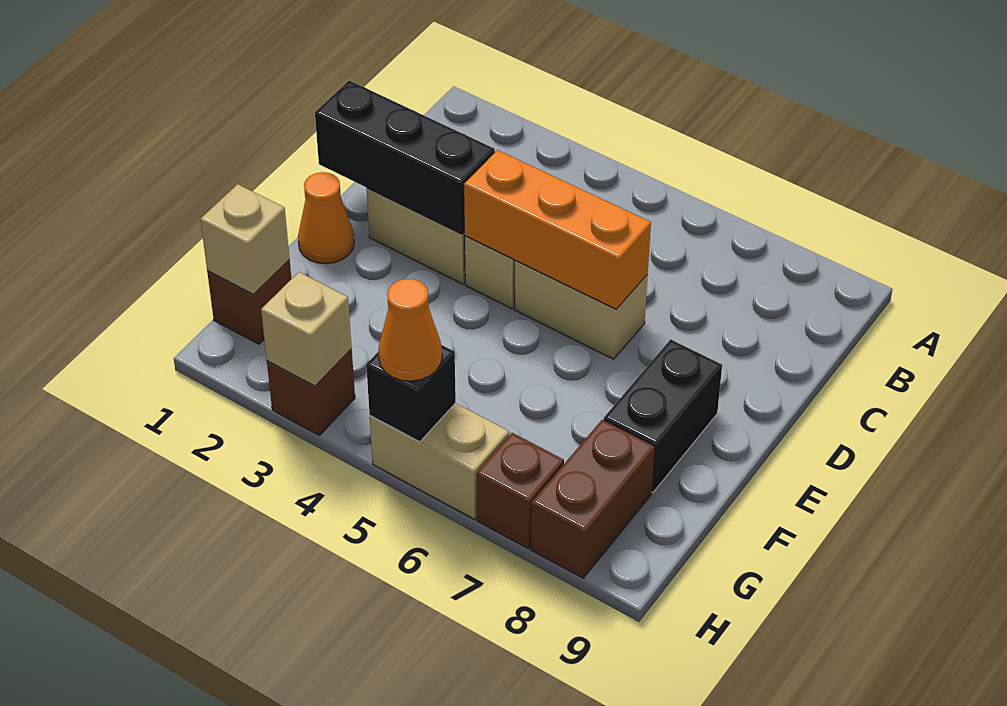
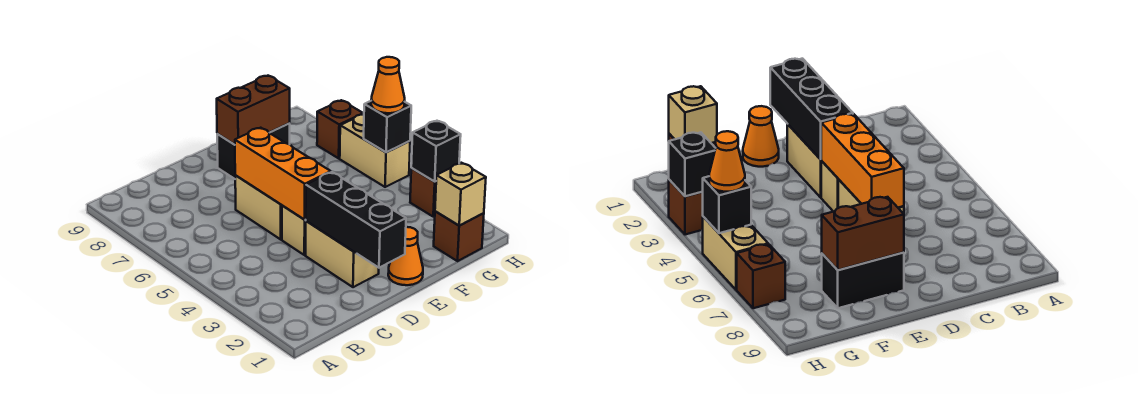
brown 1x2 brick [531,419,655,578] -> brown 1x2 brick moved to [217,76,290,145]
tan 1x1 brick [261,272,352,386] -> black 1x1 brick [411,121,461,182]

